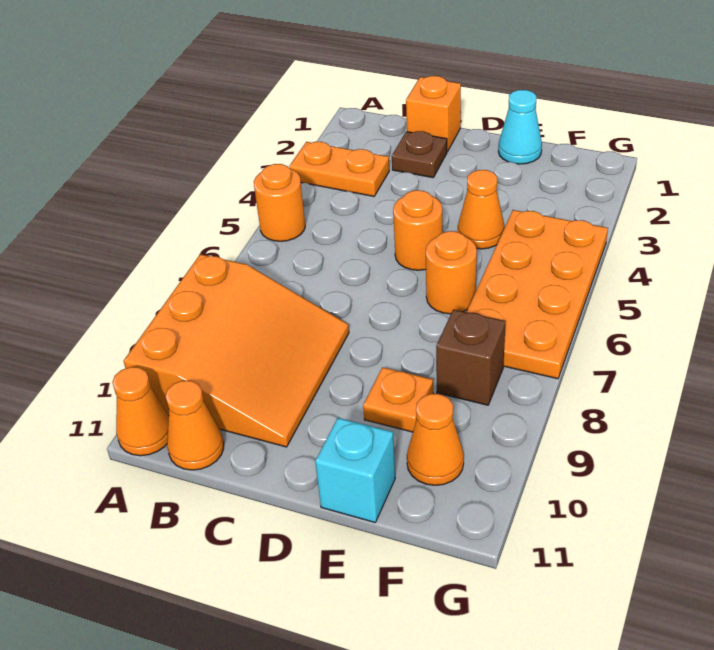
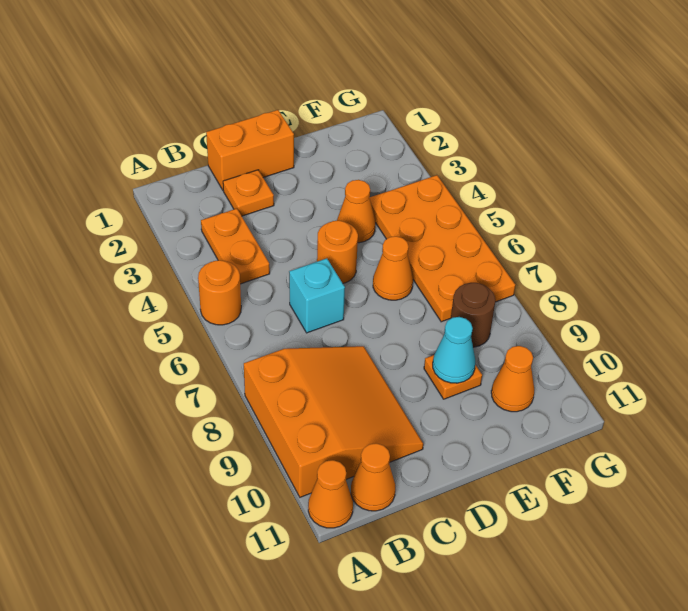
orange 1x2 plate [289,142,389,196] -> orange 1x2 plate turned to [201,209,270,284]
orange 1x1 brick [406,76,461,152] -> orange 1x2 brick [206,110,294,190]
brown 1x1 plate [392,131,447,178] -> orange 1x1 plate [223,170,274,216]
cyan 1x1 cone [498,90,542,164] -> cyan 1x1 cone moved to [433,317,475,383]
orange 1x1 round brick [426,231,477,314] -> orange 1x1 cone [373,236,413,300]
cyan 1x1 brick [315,418,395,522] -> cyan 1x1 brick moved to [289,258,345,333]
brown 1x1 brick [436,310,505,405] -> brown 1x1 round brick [451,283,495,347]

